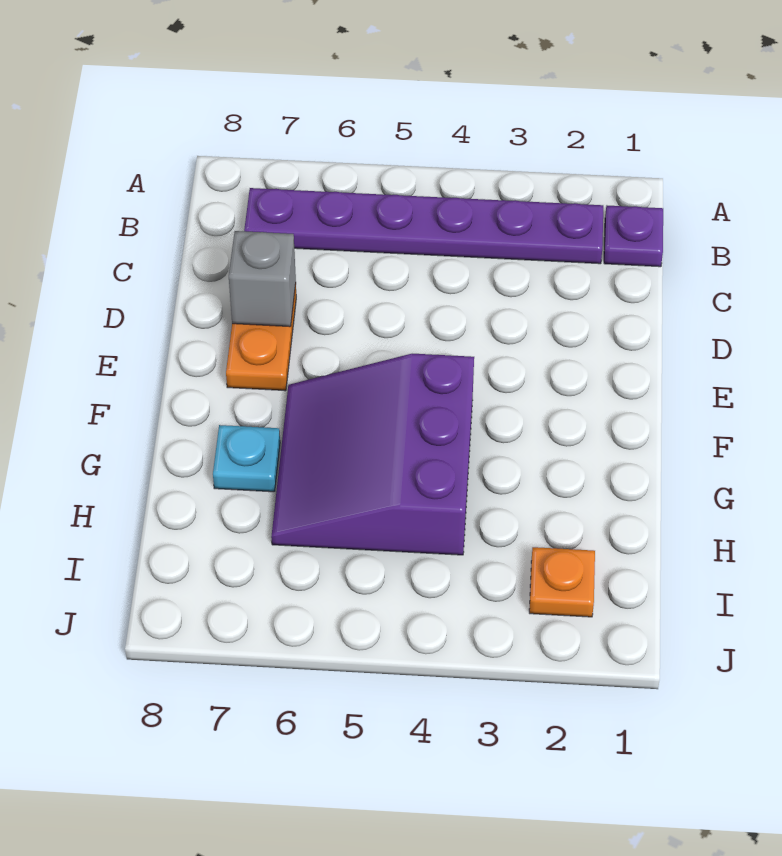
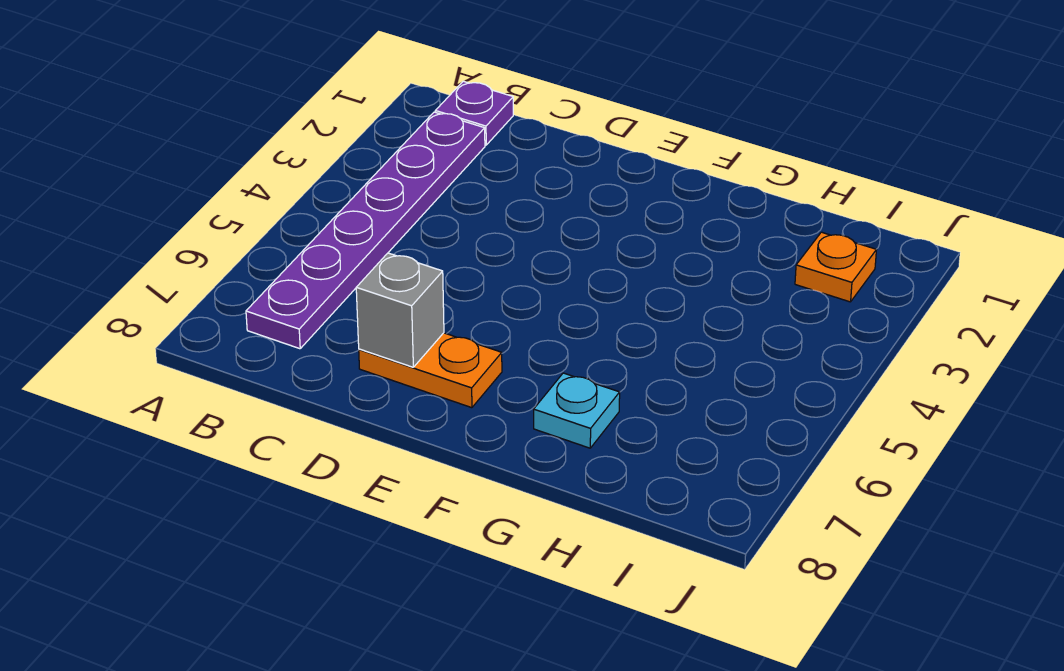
purple 3x3 slope [271,354,474,555] -> none

